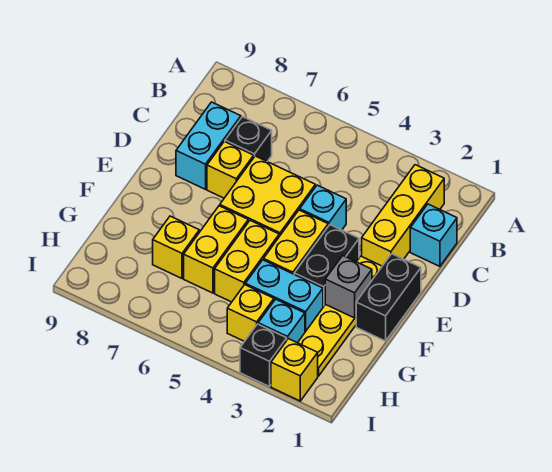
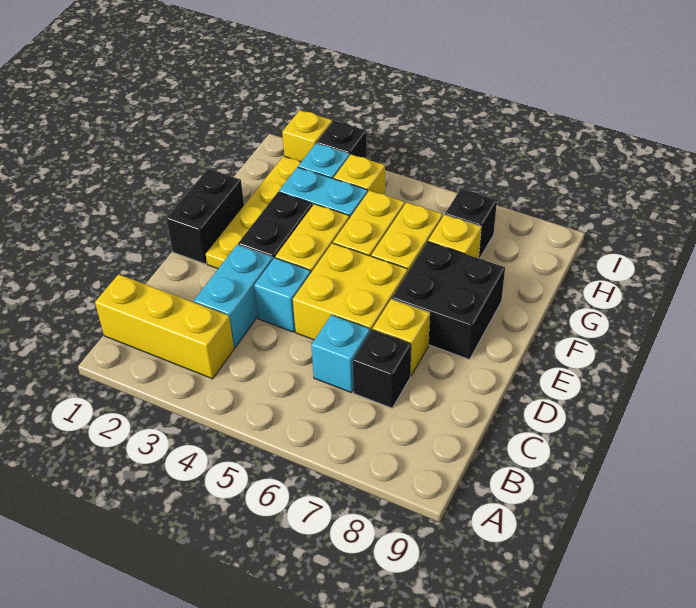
yellow 1x3 brick [362,165,444,266] -> yellow 1x3 brick turned to [95,274,234,379]
cyan 1x1 brick [410,204,457,266] -> cyan 1x1 brick moved to [311,315,370,393]
cyan 1x2 brick [176,102,241,189] -> cyan 1x2 brick moved to [194,245,273,348]
none -> black 2x2 brick [392,242,505,359]
grey 1x1 brick [325,256,372,318] -> none
none -> black 1x1 brick [445,189,497,259]

